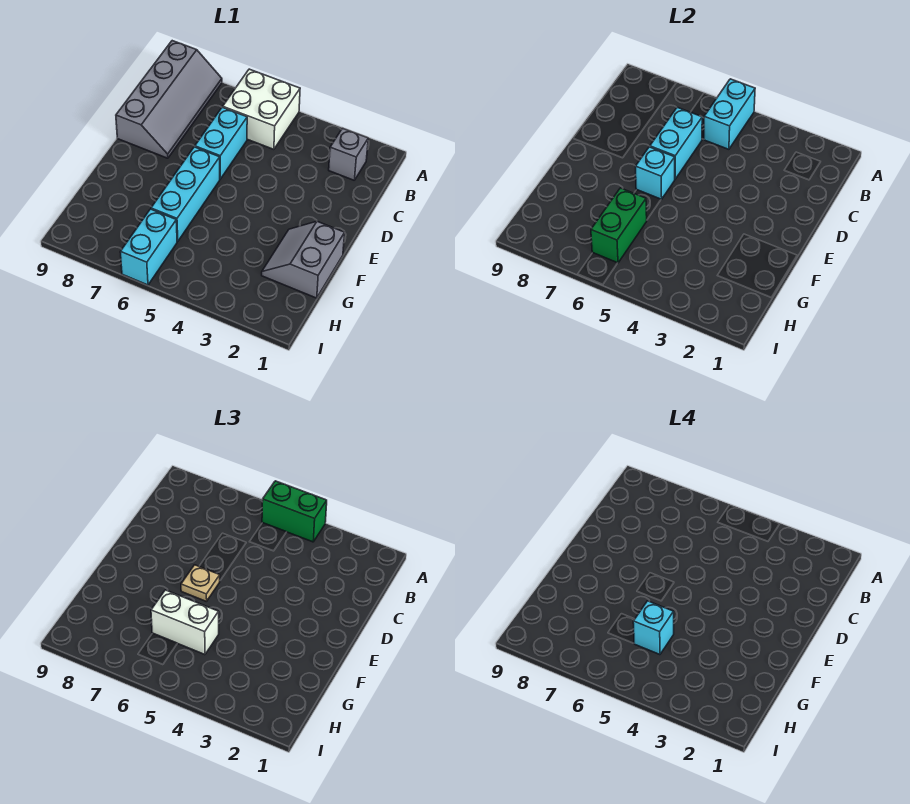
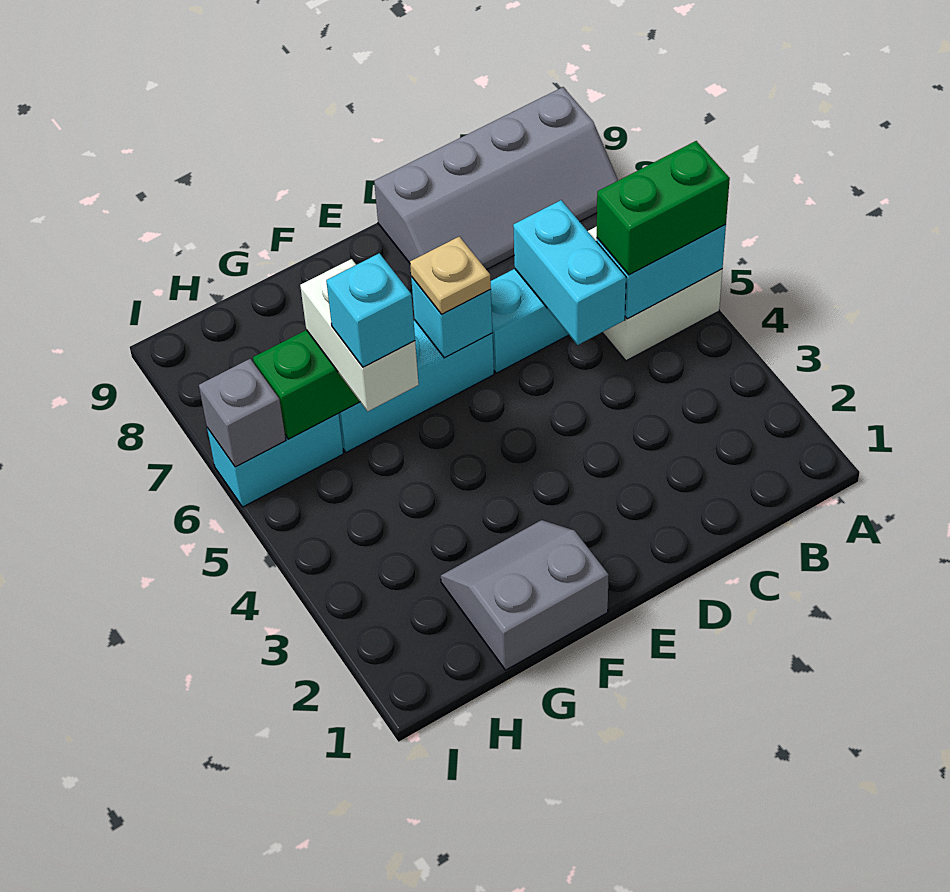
green 1x2 brick [262,481,327,542] -> green 1x2 brick turned to [597,141,730,275]
grey 1x1 brick [329,128,368,180] -> grey 1x1 brick moved to [199,359,286,467]
cyan 1x2 brick [650,107,702,179] -> cyan 1x2 brick turned to [513,200,626,345]

